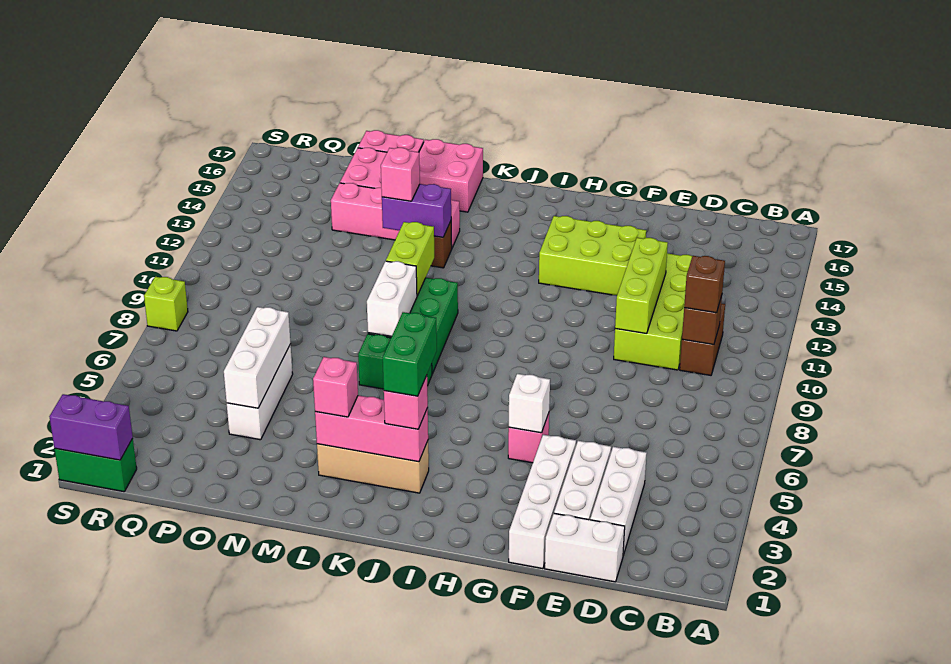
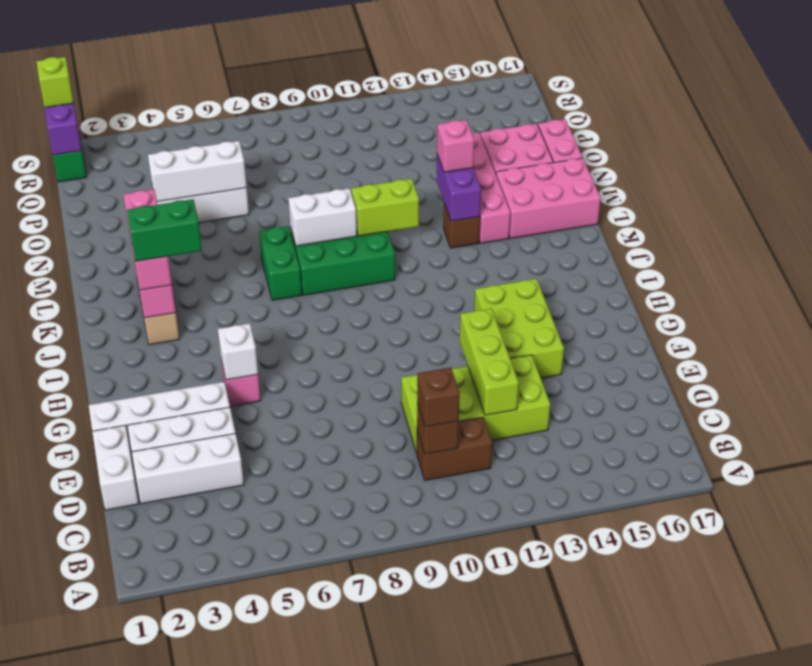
lime 1x3 brick [615,238,668,334] -> lime 1x3 brick turned to [460,308,519,415]
pink 2x2 brick [419,139,483,212] -> pink 2x3 brick [496,158,601,238]
lime 1x1 brick [144,277,188,331] -> lime 1x1 brick moved to [36,57,74,108]

